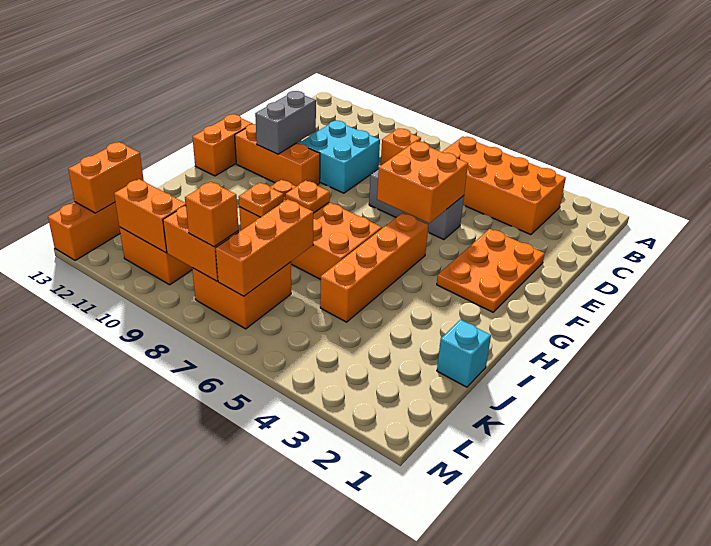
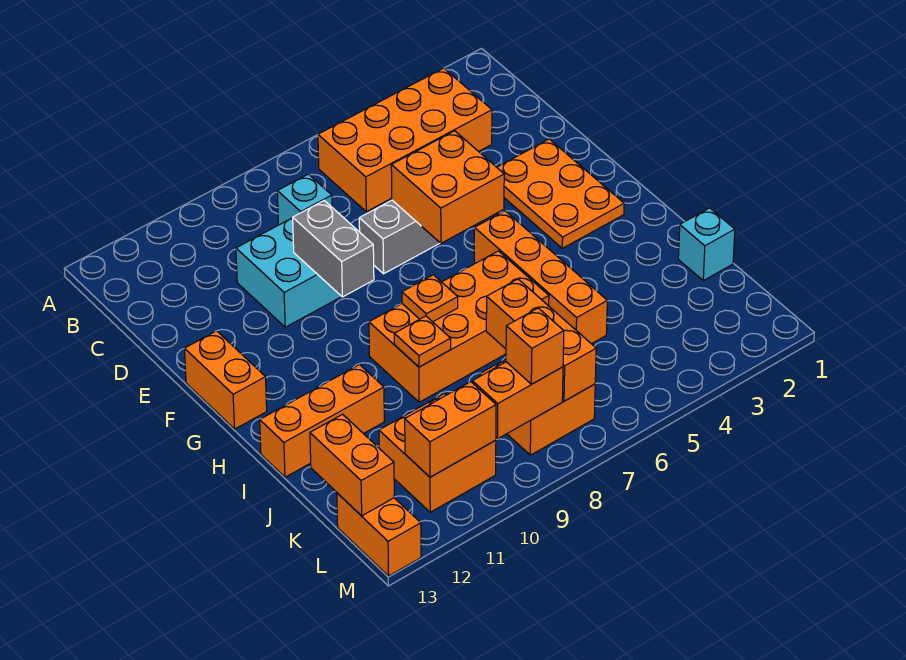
orange 1x1 brick [381,129,421,165] -> cyan 1x1 brick [277,174,332,225]
grey 1x2 brick [255,91,316,154] -> grey 1x2 brick moved to [293,201,374,297]
orange 1x3 brick [235,124,320,186] -> orange 1x3 brick moved to [260,365,384,477]

